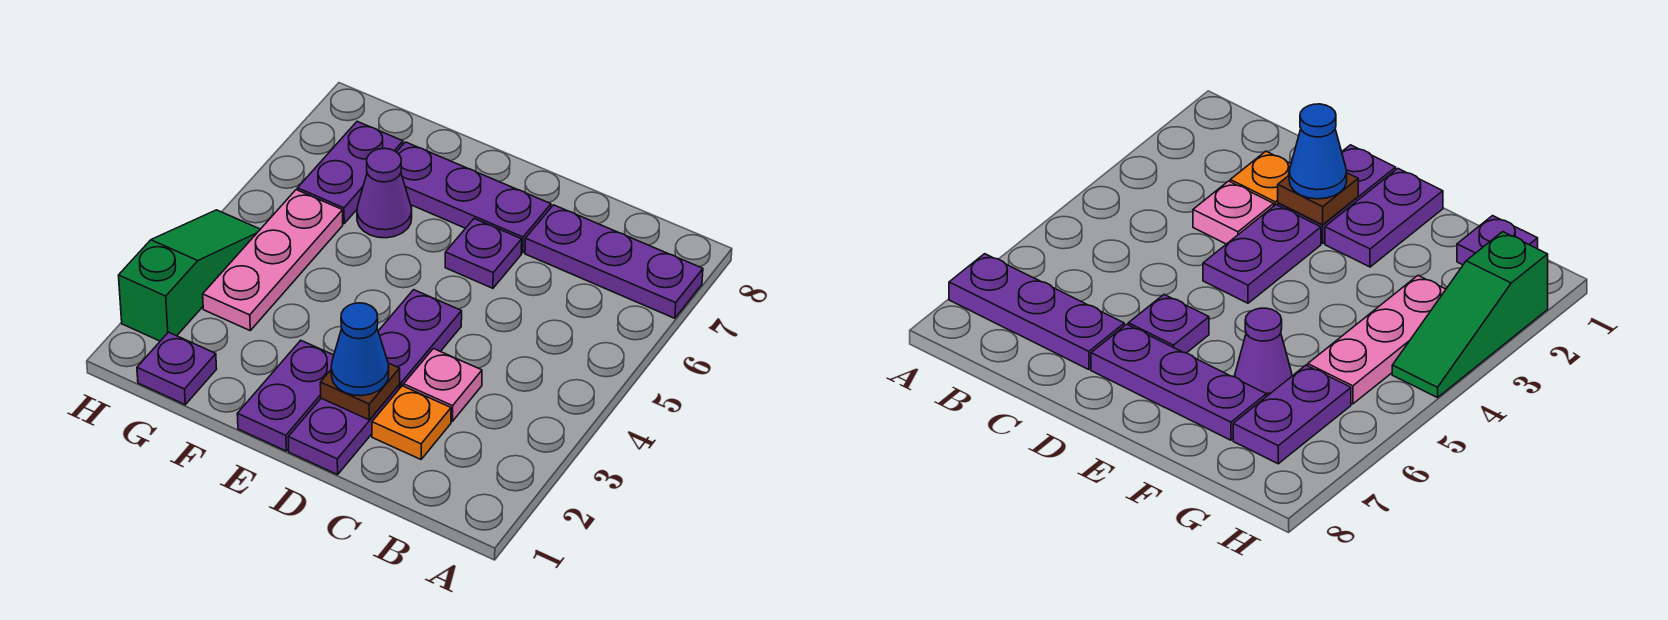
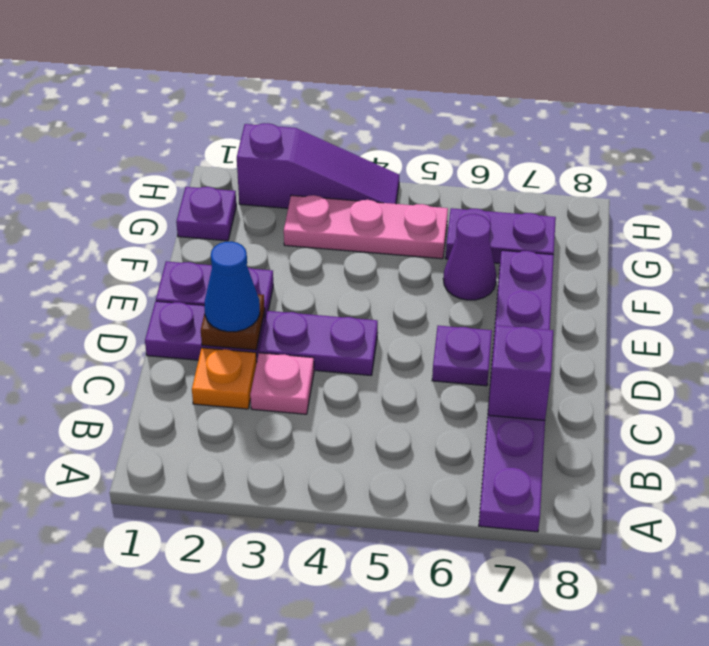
none -> purple 1x1 brick [488,325,553,420]
green 1x3 slope [119,210,260,341] -> purple 1x3 slope [237,123,399,208]

